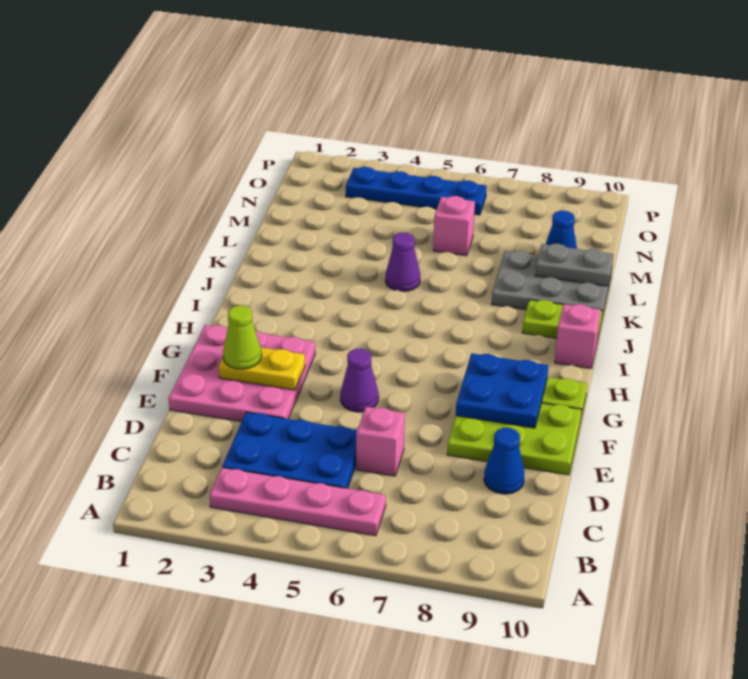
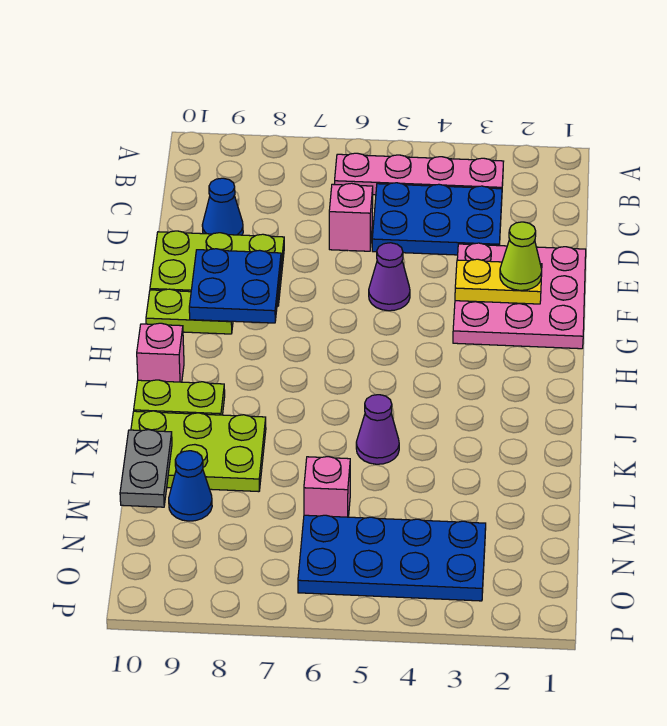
grey 2x3 plate [491,251,612,317] -> lime 2x3 plate [131,411,266,492]
grey 1x2 plate [535,244,613,286] -> grey 1x2 plate turned to [120,430,172,507]
blue 1x4 plate [346,167,487,215] -> blue 2x4 plate [298,515,486,601]

